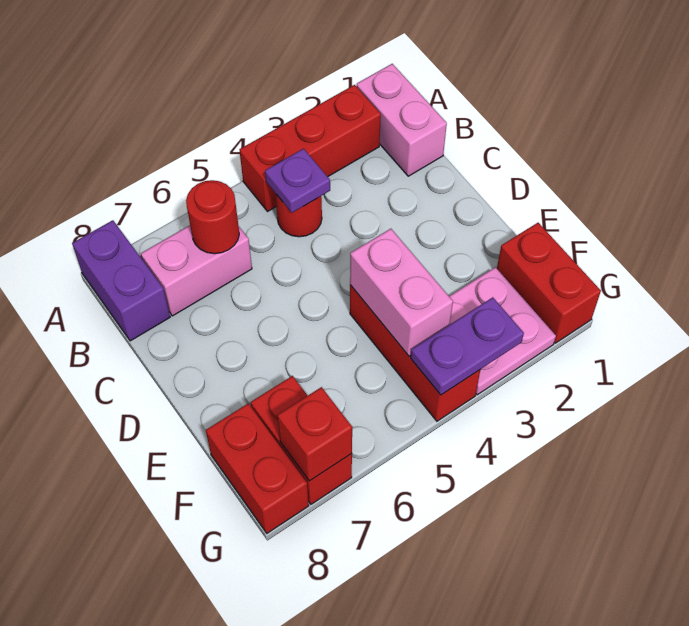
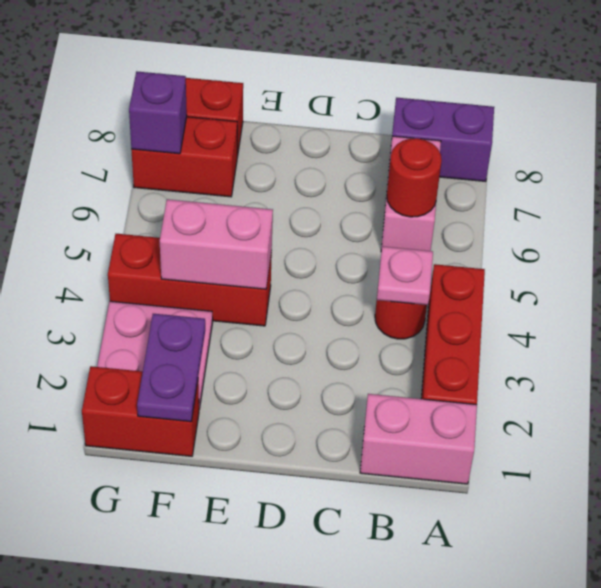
purple 1x1 plate [265,149,330,213] -> pink 1x1 plate [377,246,433,305]
purple 1x2 plate [411,297,524,395] -> purple 1x2 plate moved to [137,314,205,422]
red 1x1 brick [277,387,352,481] -> purple 1x1 brick [129,71,187,154]

